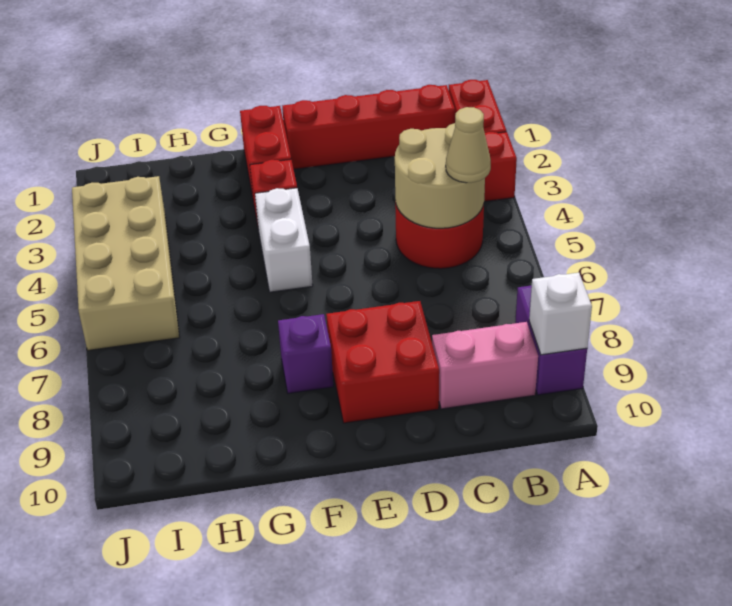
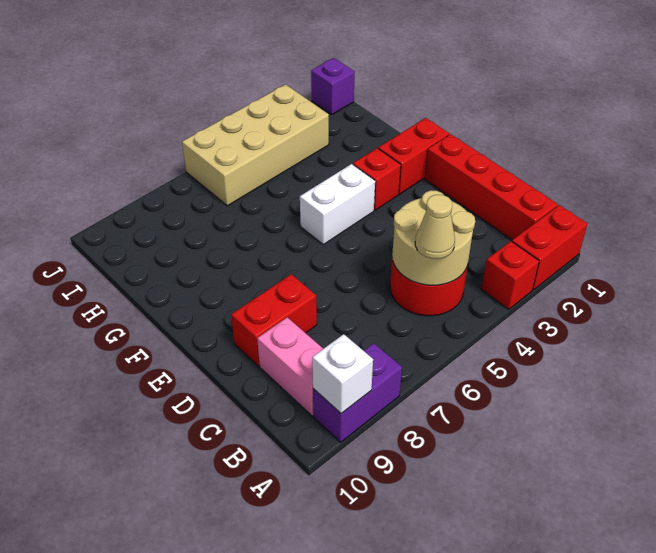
red 2x2 brick [326,301,439,423] -> red 1x2 brick [231,274,317,366]
purple 1x1 brick [278,314,333,393] -> purple 1x1 brick moved to [311,58,355,115]

